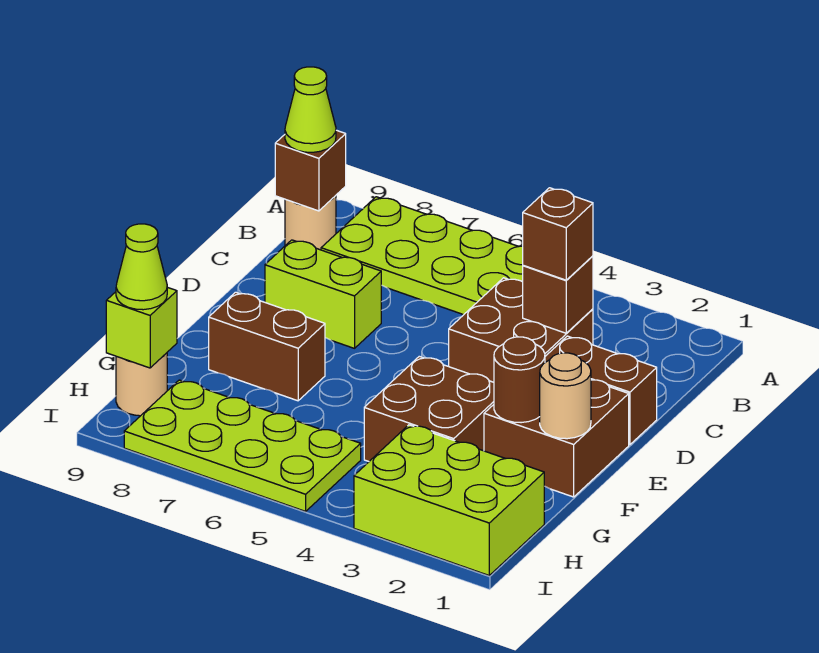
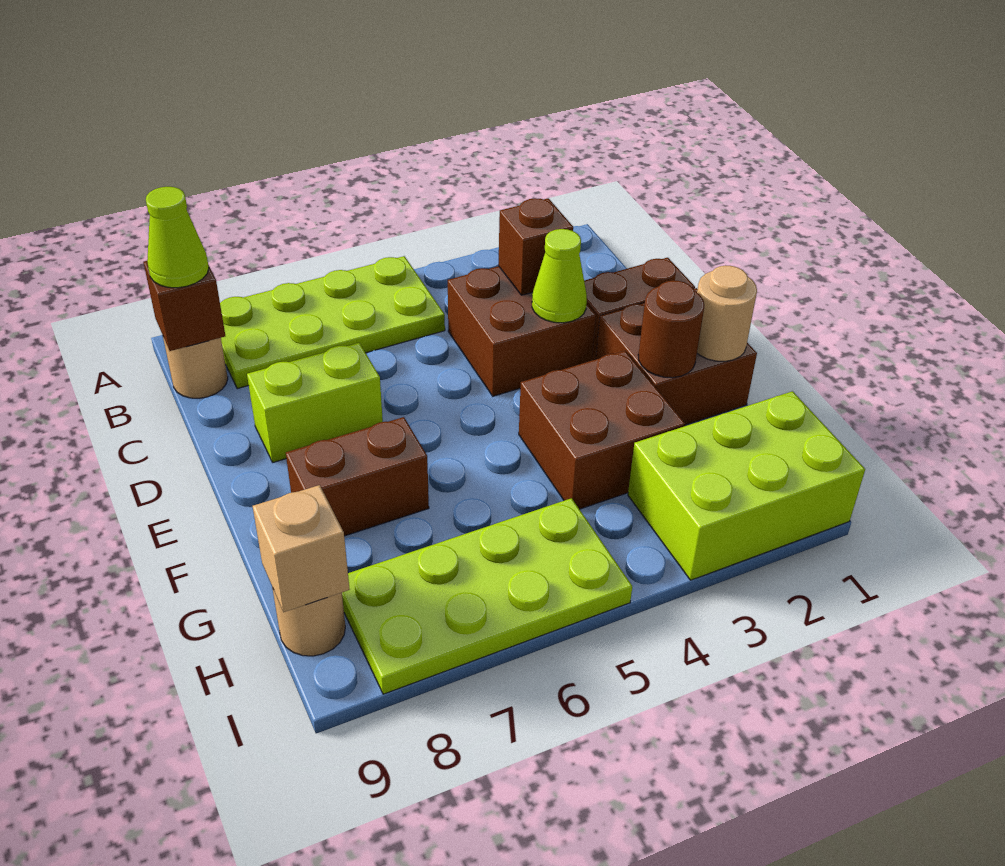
brown 1x1 brick [523,188,593,280] -> none
lime 1x1 brick [106,287,177,368] -> tan 1x1 brick [253,485,350,612]
lime 1x1 cone [116,224,167,310] -> lime 1x1 cone moved to [532,229,587,323]

